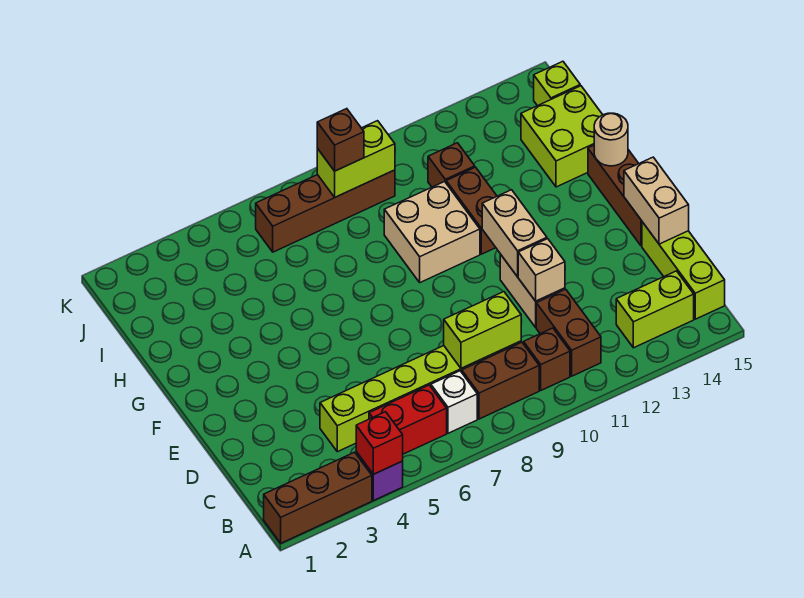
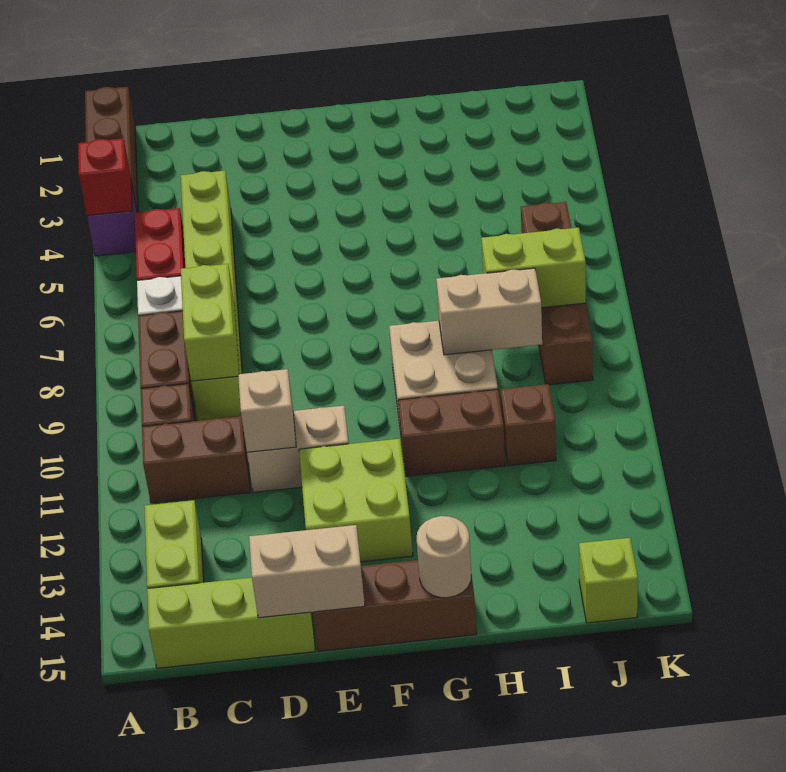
tan 1x2 brick [482,190,547,277] -> tan 1x2 brick moved to [436,268,542,355]
lime 2x2 brick [521,86,603,187] -> lime 2x2 brick moved to [299,439,413,562]
lime 1x2 brick [317,121,395,197] -> lime 1x2 brick turned to [481,228,586,308]
brown 1x1 brick [317,109,364,171] -> none

